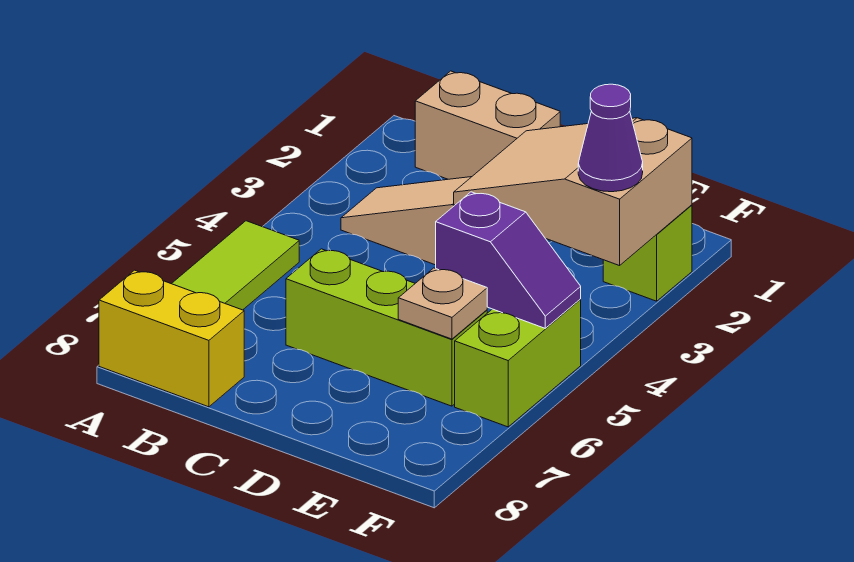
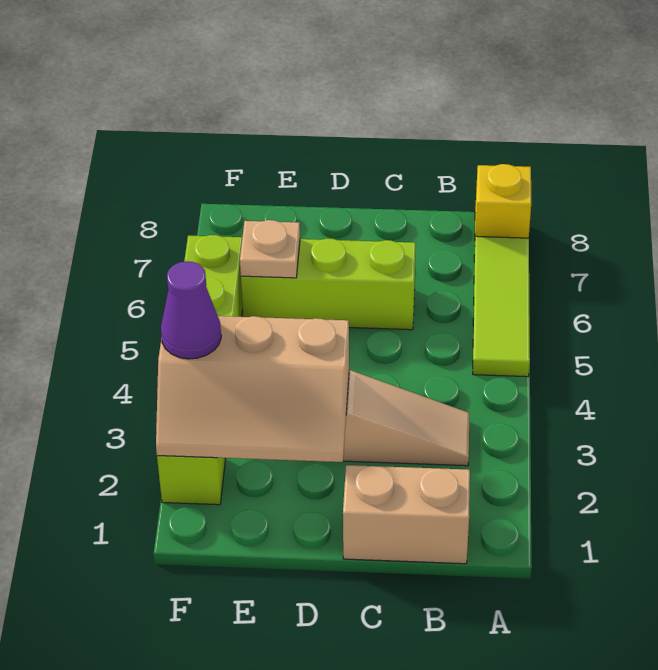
yellow 1x2 brick [99,270,244,407] -> yellow 1x1 brick [475,164,531,238]
tan 2x3 slope [454,118,692,266] -> tan 2x3 slope turned to [156,316,349,462]
purple 1x2 slope [436,192,581,328] -> none

